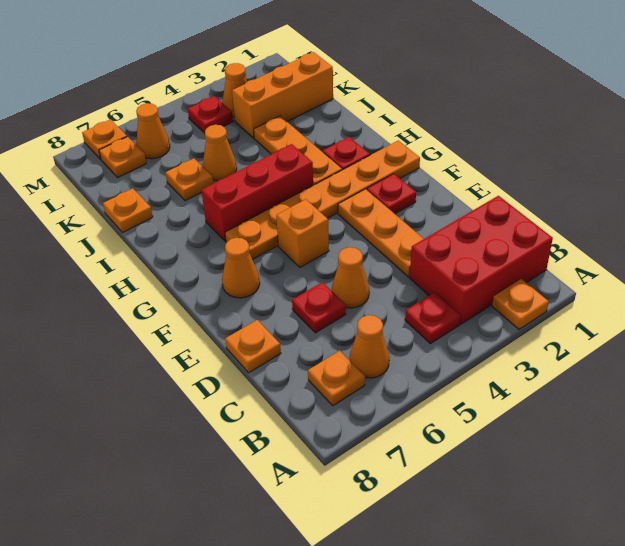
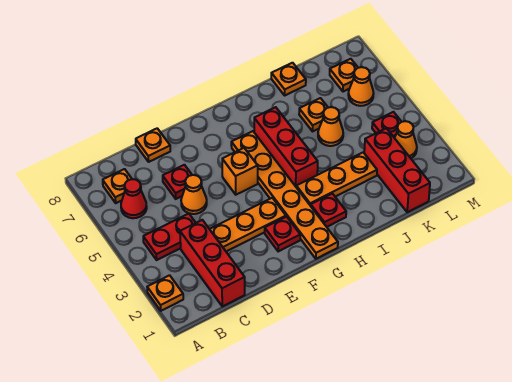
red 2x3 brick [410,196,553,324] -> red 1x3 brick [180,220,245,306]
red 1x1 plate [405,292,461,344] -> red 1x2 plate [143,214,196,260]
orange 1x1 cone [350,315,389,378] -> red 1x1 cone [121,179,147,218]
orange 1x1 cone [222,238,260,298] -> none
orange 1x3 brick [232,52,333,138] -> red 1x3 brick [364,128,430,212]
orange 1x1 plate [82,119,127,159] -> none

